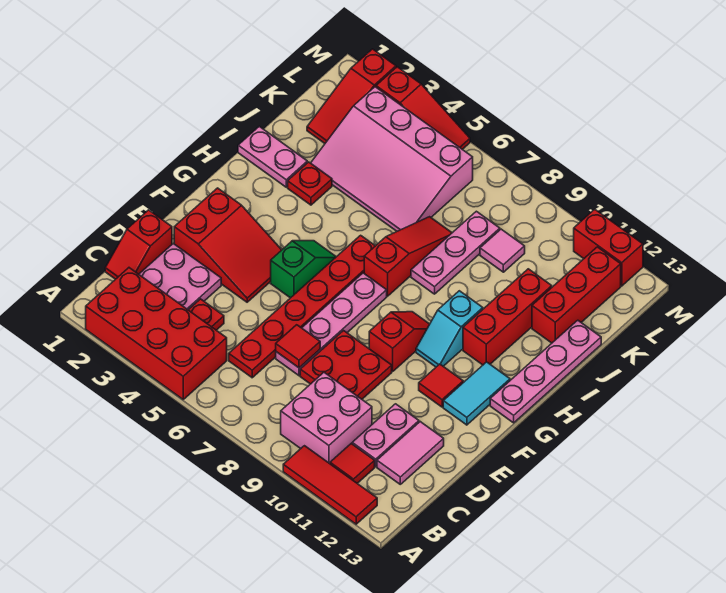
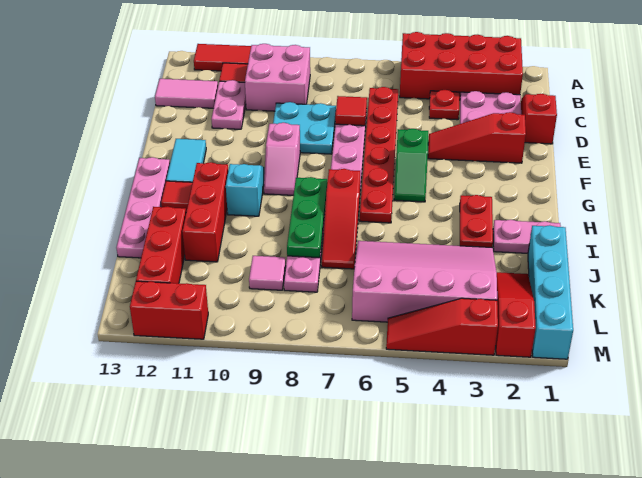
pink 1x2 tile [377,422,444,484] -> pink 1x2 tile turned to [155,79,218,108]
red 2x2 plate [300,331,392,399] -> cyan 2x2 plate [273,102,336,154]
red 2x3 slope [174,188,281,302] -> red 1x3 slope [428,112,526,163]
red 1x2 slope [369,312,430,371] -> pink 1x2 slope [264,123,300,195]
red 1x1 tile [419,364,463,407] -> red 1x1 tile moved to [161,181,193,212]
none -> green 1x3 plate [287,177,327,258]
red 1x1 plate [288,162,332,205] -> red 1x2 plate [460,195,493,247]
none -> cyan 1x4 brick [528,225,573,359]

